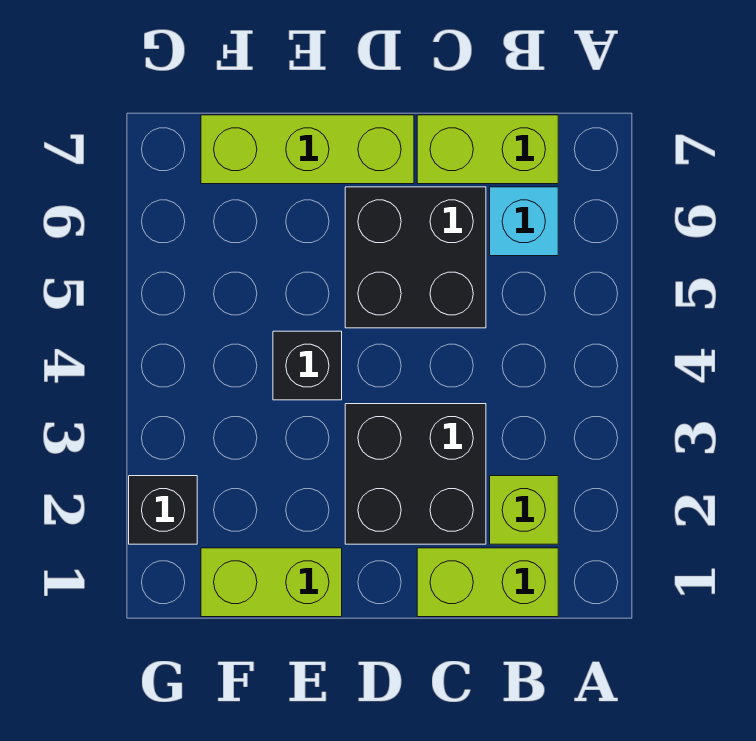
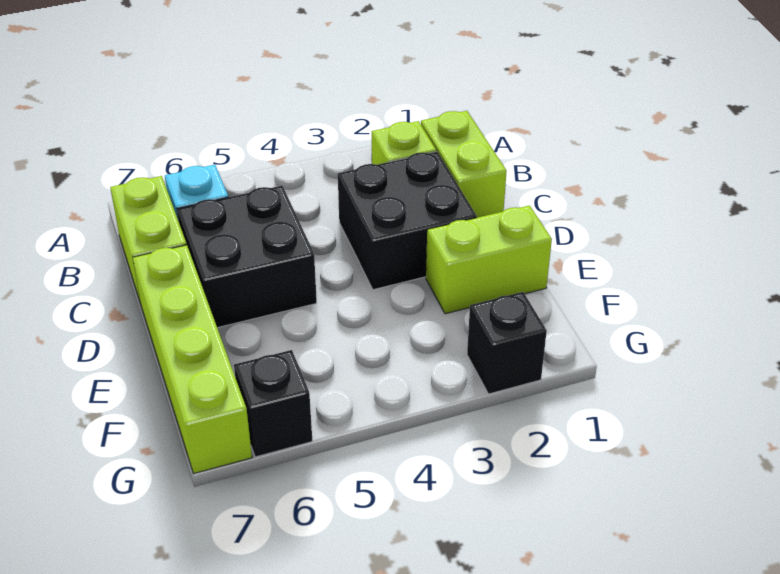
lime 1x3 brick [201,115,414,184] -> lime 1x4 brick [133,245,252,473]
lime 1x2 brick [201,548,342,617] -> lime 1x2 brick turned to [426,205,552,314]
black 1x1 brick [273,331,342,400] -> black 1x1 brick moved to [234,350,312,457]

